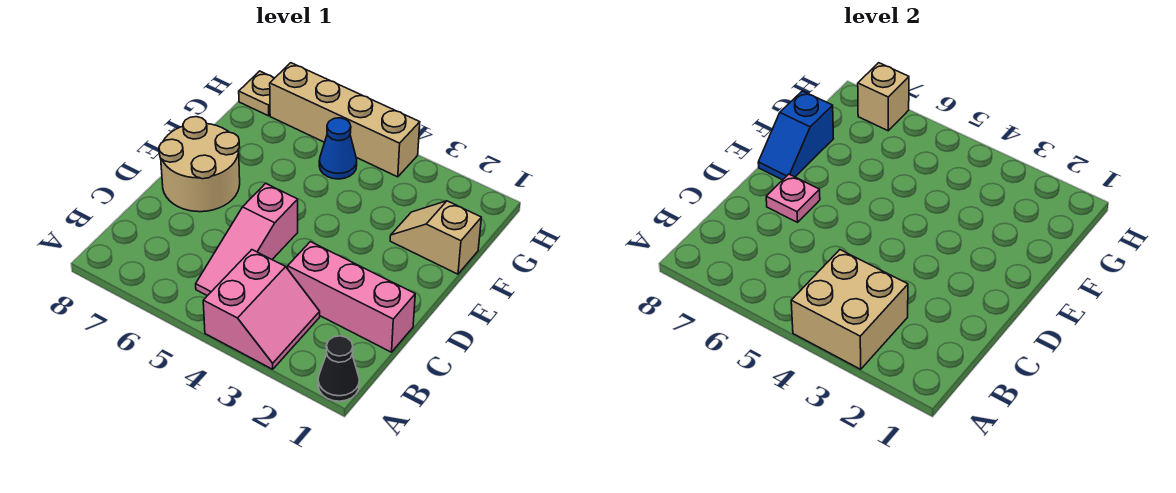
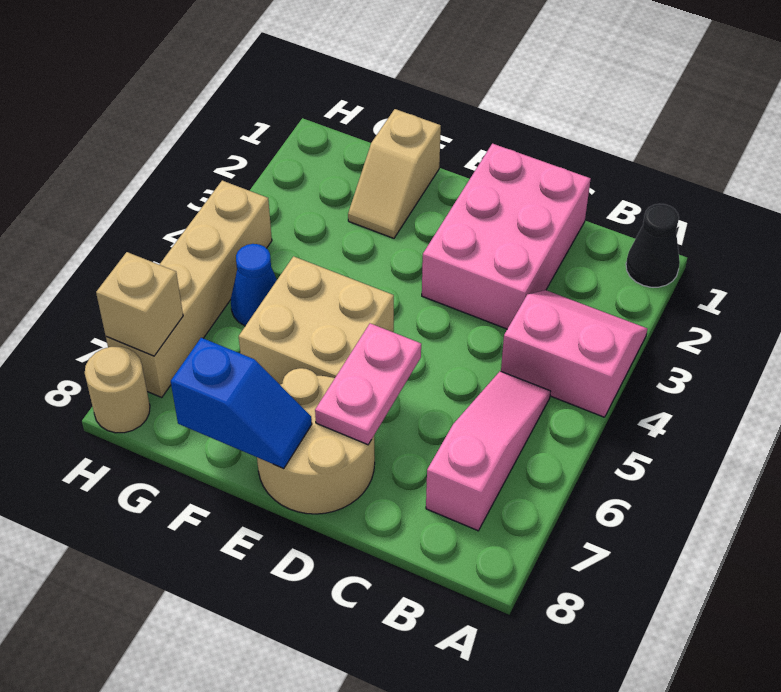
tan 2x2 brick [791,250,908,369] -> tan 2x2 brick moved to [239,256,394,385]
pink 1x3 slope [196,183,298,296] -> pink 1x3 slope turned to [426,371,551,531]
pink 1x3 brick [288,242,415,352] -> pink 2x3 brick [422,144,591,329]
pink 1x1 plate [766,174,820,222] -> pink 1x2 plate [315,323,421,445]
tan 1x1 plate [239,71,274,116] -> tan 1x1 round brick [85,347,150,433]

